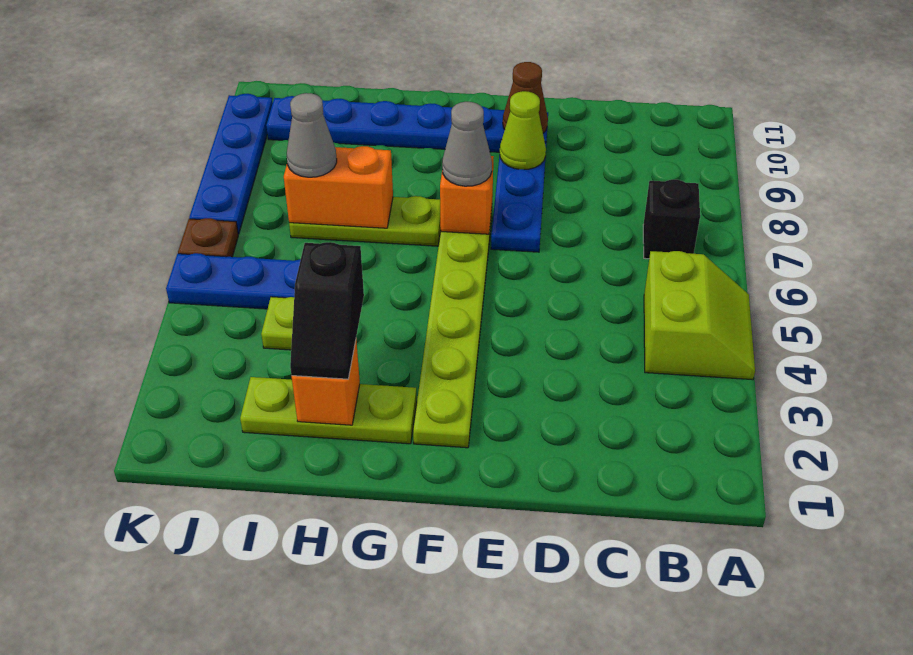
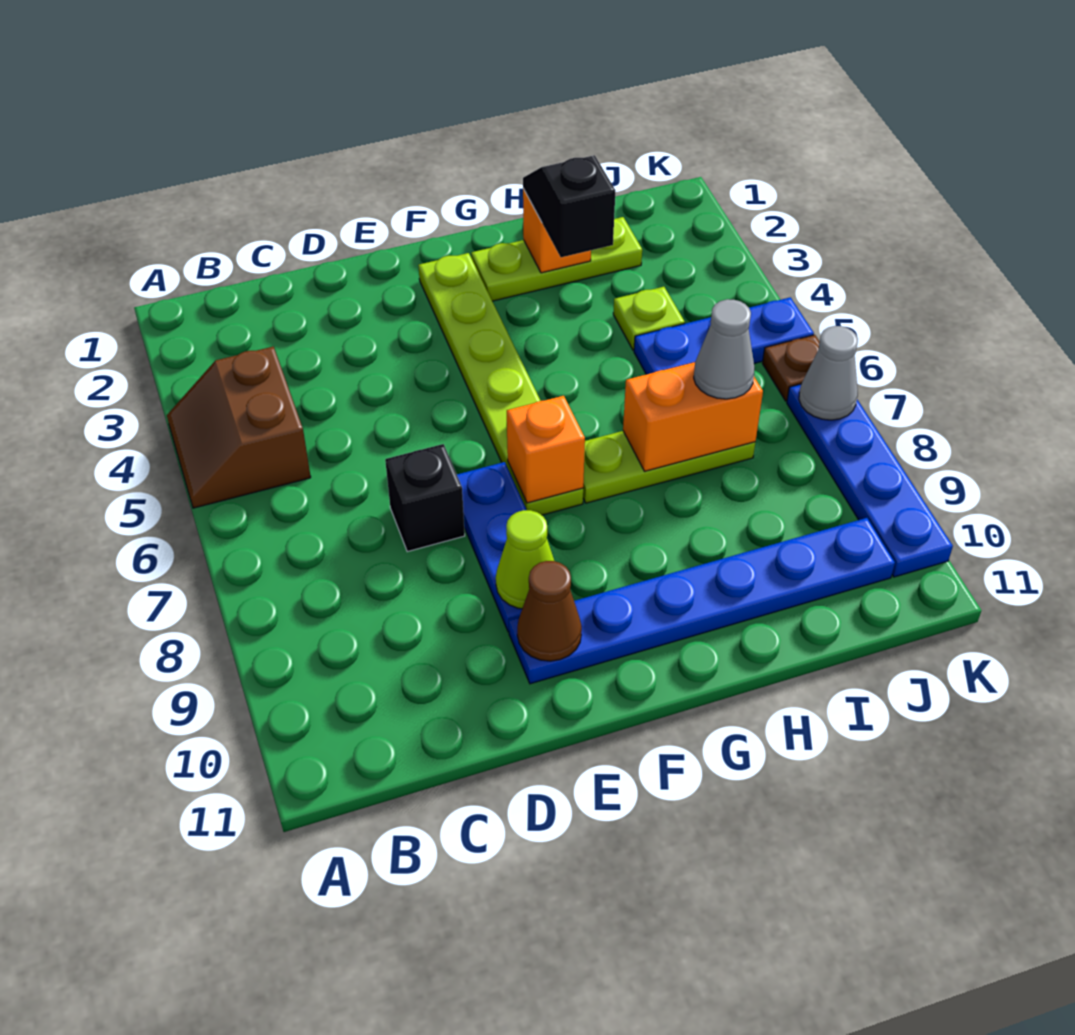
lime 2x2 slope [644,251,755,380] -> brown 2x2 slope [167,347,311,508]
black 1x1 brick [643,180,700,259] -> black 1x1 brick moved to [385,444,465,552]
grey 1x1 cone [442,102,492,186] -> grey 1x1 cone moved to [799,326,858,420]

